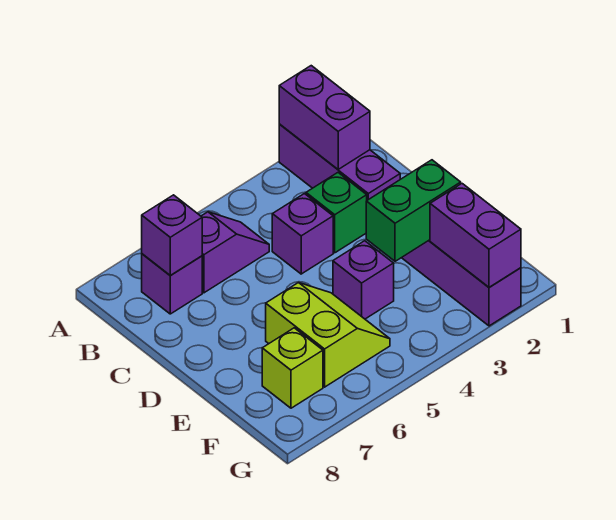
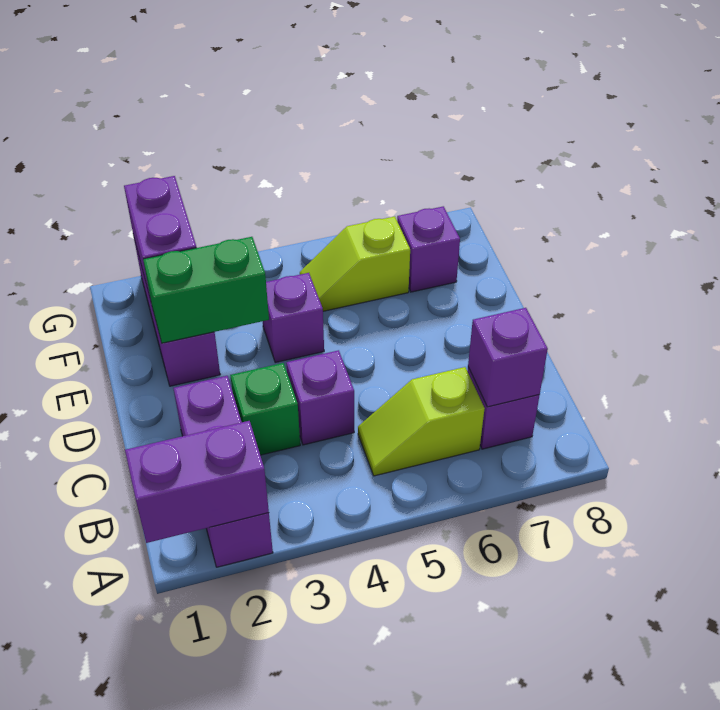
purple 1x2 brick [279,66,370,169] -> purple 1x2 brick turned to [125,421,269,543]
purple 1x2 slope [201,212,269,293] -> lime 1x2 slope [358,367,485,476]
lime 2x2 slope [266,283,390,387] -> lime 1x2 slope [300,216,410,311]
lime 1x1 brick [262,328,323,408] -> purple 1x1 brick [397,206,460,292]

